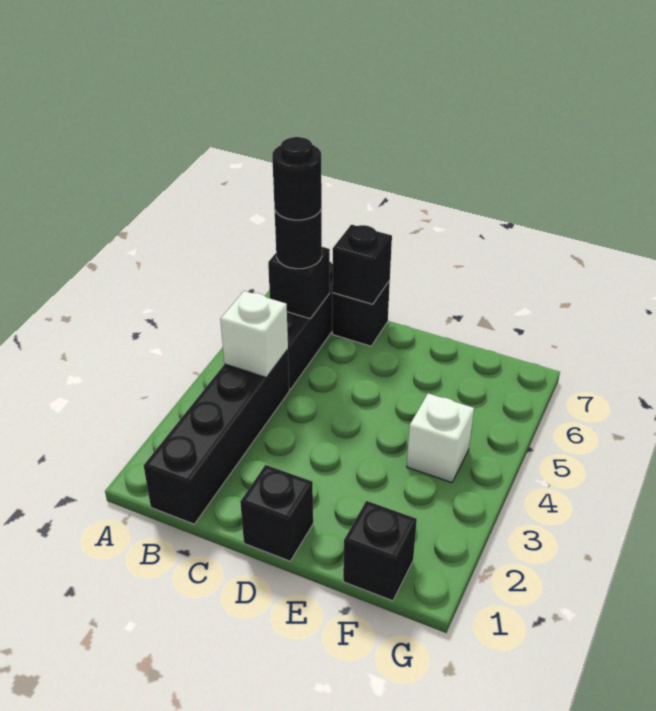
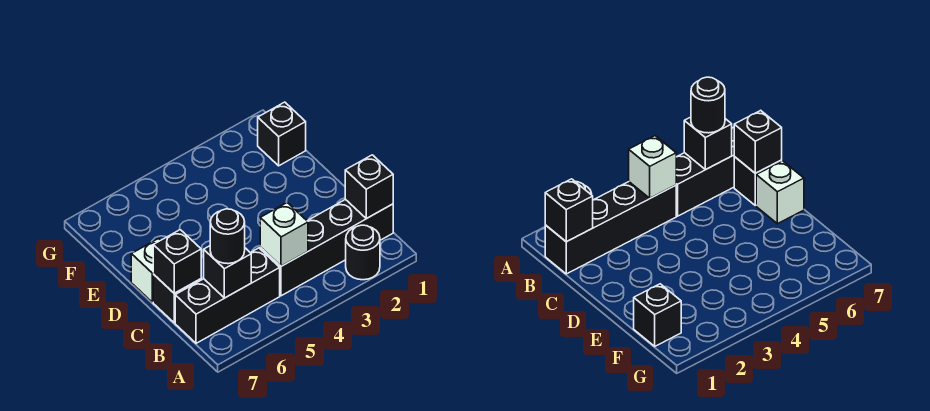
black 1x1 round brick [272,137,322,220] -> black 1x1 round brick moved to [346,225,380,280]
black 1x1 brick [240,465,313,561] -> black 1x1 brick moved to [345,155,393,219]
white 1x1 brick [407,393,474,483] -> white 1x1 brick moved to [131,239,160,302]

